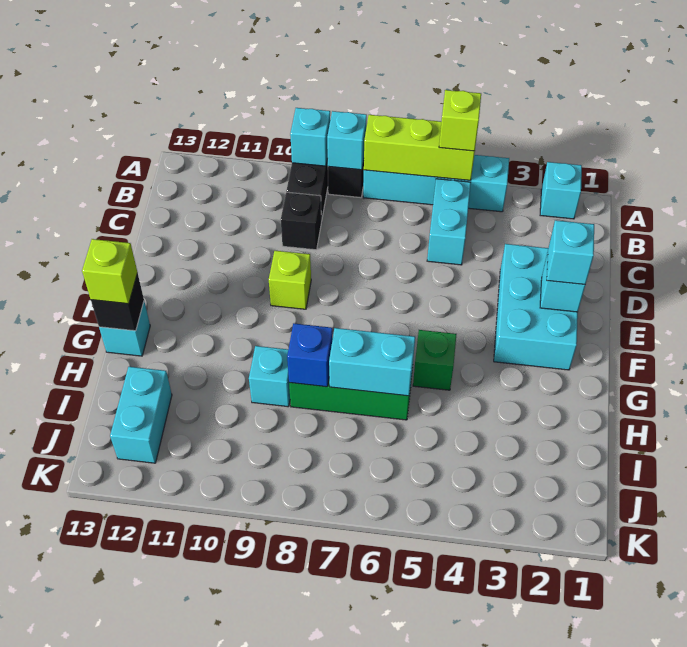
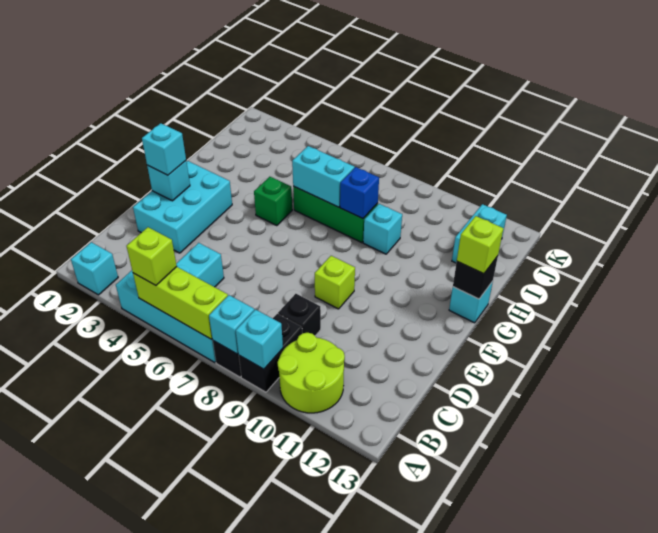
none -> lime 2x2 round brick [278,333,345,413]

